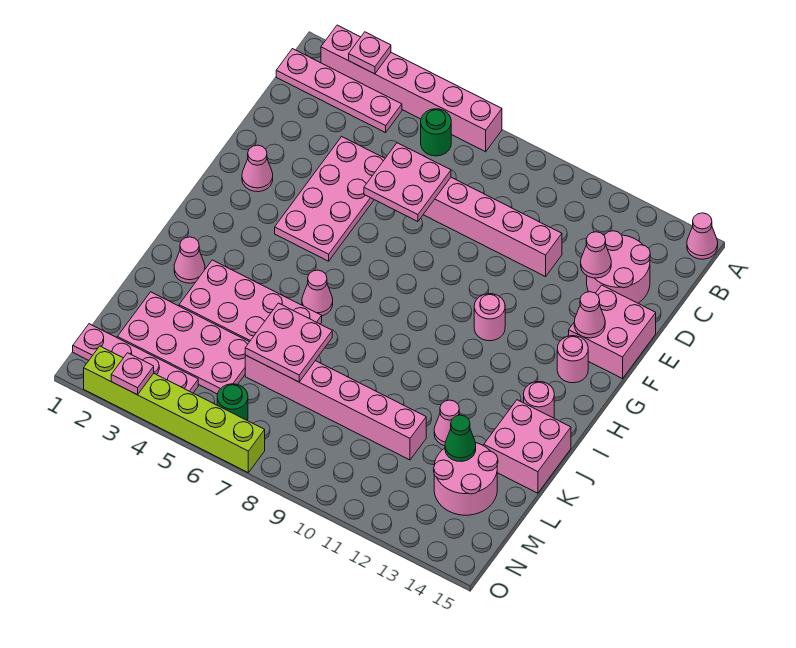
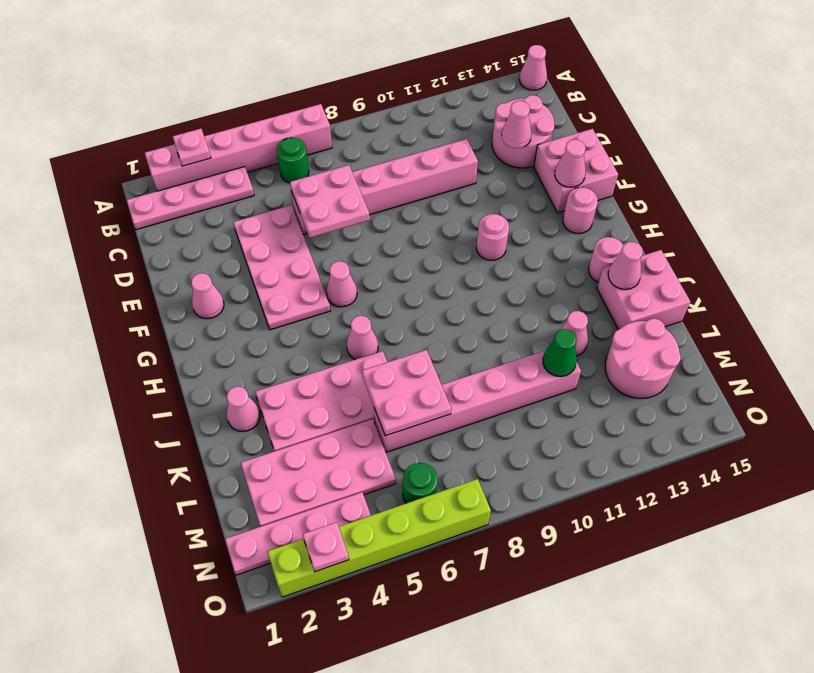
none -> pink 1x1 cone [326,261,357,307]
none -> pink 1x1 cone [608,242,643,290]
green 1x1 cone [445,415,476,462] -> green 1x1 cone moved to [543,329,577,377]

